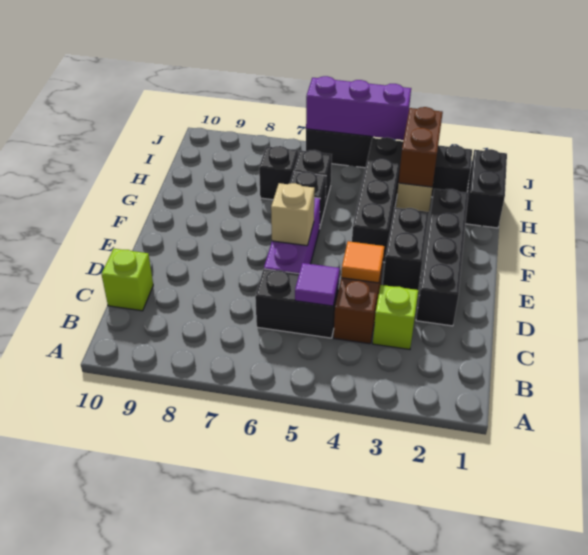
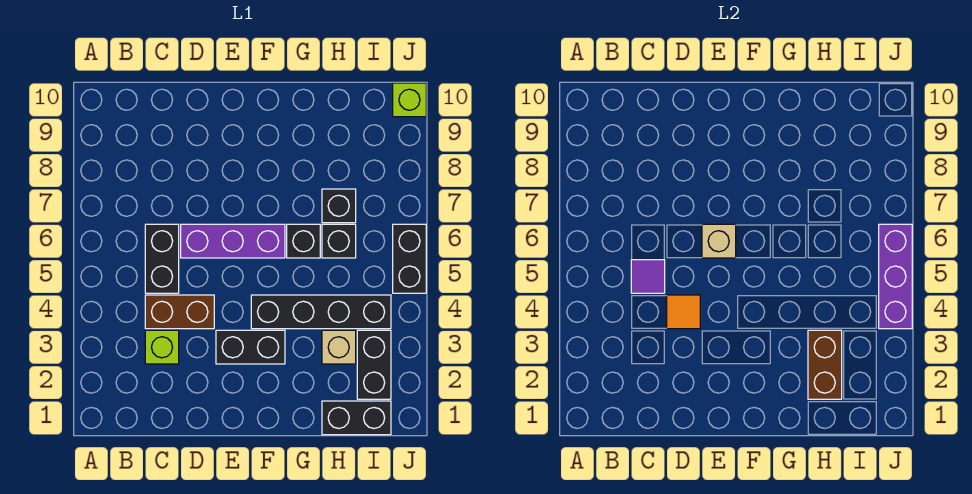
lime 1x1 brick [101,249,153,311] -> lime 1x1 brick moved to [393,83,426,117]
black 1x4 brick [416,189,468,326] -> none
brown 1x2 brick [399,107,443,187] -> brown 1x2 brick turned to [808,330,842,399]

